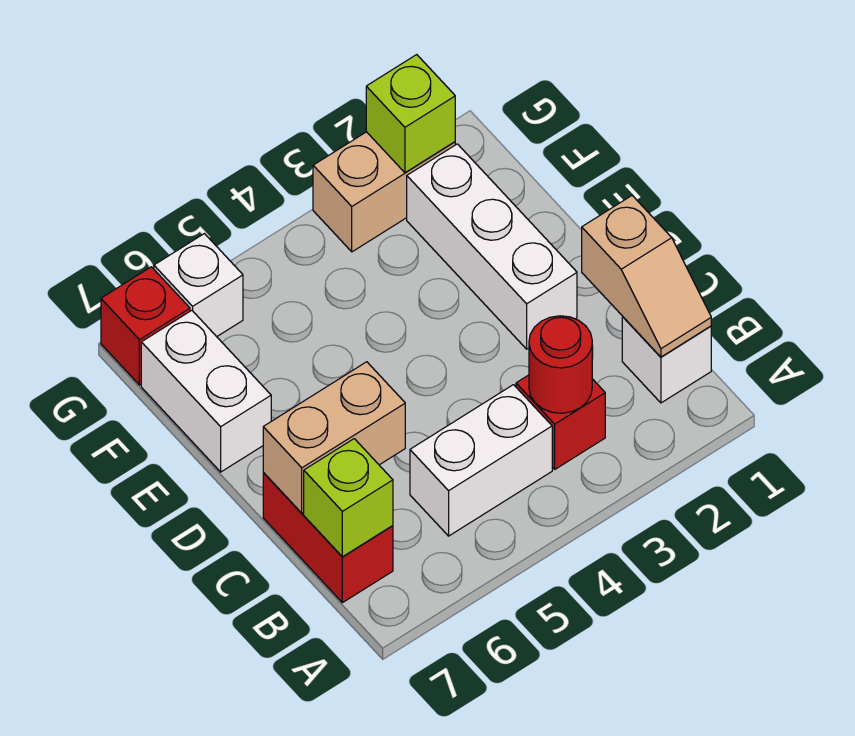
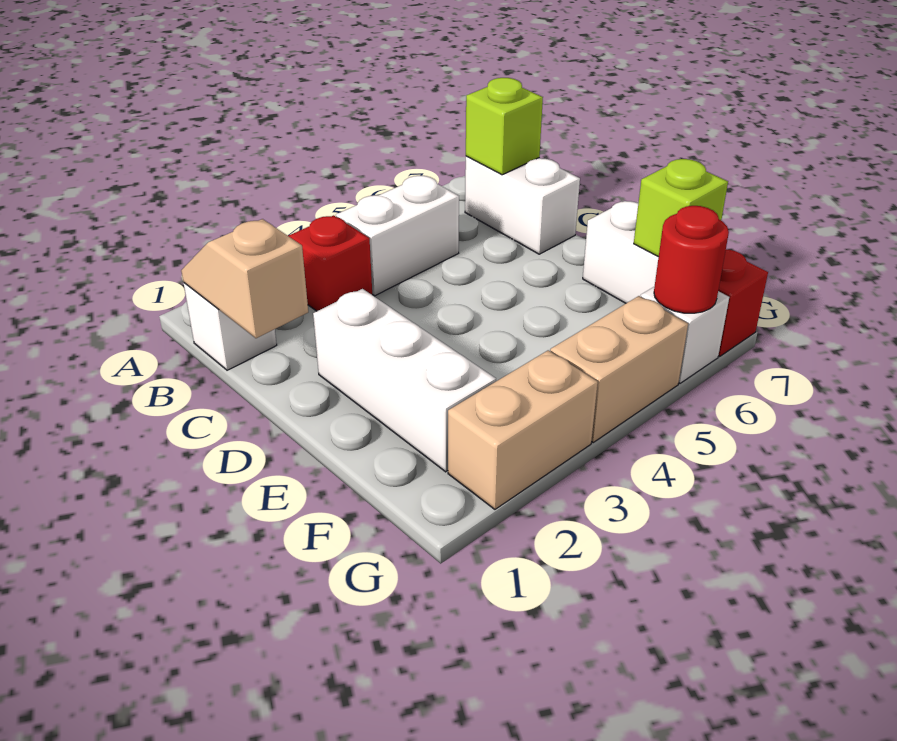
red 1x1 round brick [529,316,592,413] -> red 1x1 round brick moved to [654,206,729,313]
red 1x2 brick [263,473,393,603] -> white 1x2 brick [465,156,580,254]
tan 1x2 brick [263,362,405,513] -> tan 1x2 brick moved to [550,296,688,442]
lime 1x1 brick [366,55,455,173] -> lime 1x1 brick moved to [634,159,728,257]

